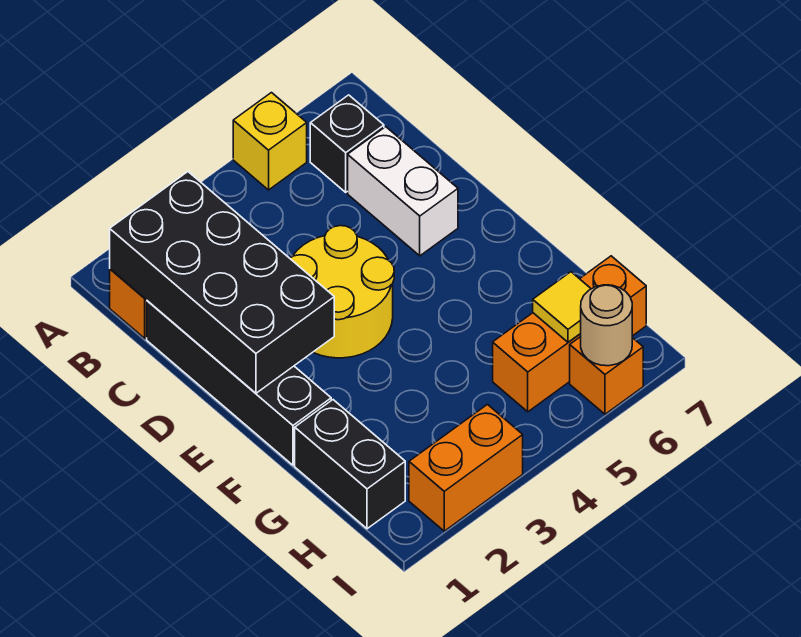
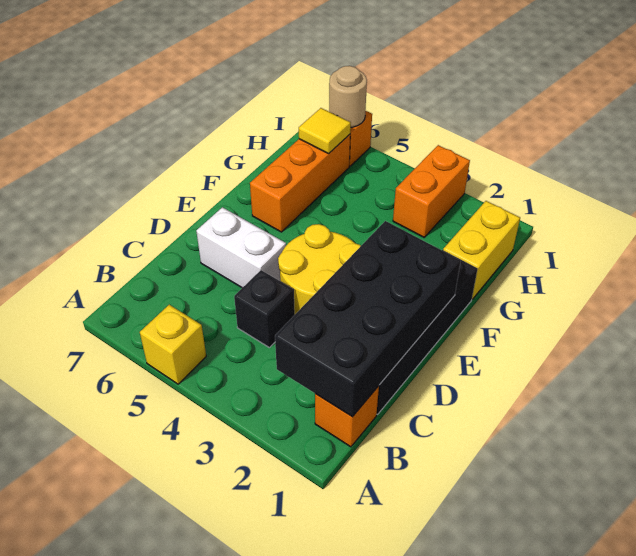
black 1x1 brick [310,95,384,192] -> black 1x1 brick moved to [234,270,295,347]
white 1x2 brick [348,127,458,256] -> white 1x2 brick turned to [196,207,286,288]
black 1x2 brick [295,400,405,529] -> yellow 1x2 brick [443,201,520,299]
orange 1x3 brick [493,256,646,412] -> orange 1x3 brick turned to [250,135,350,232]
orange 1x2 brick [409,405,523,531] -> orange 1x2 brick turned to [393,145,470,237]

